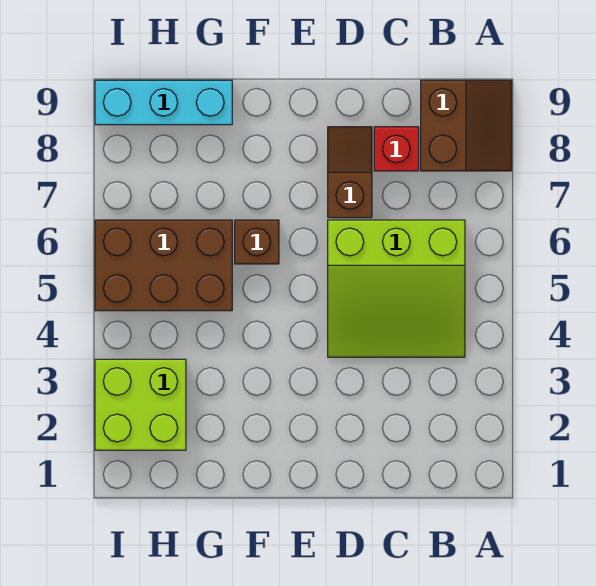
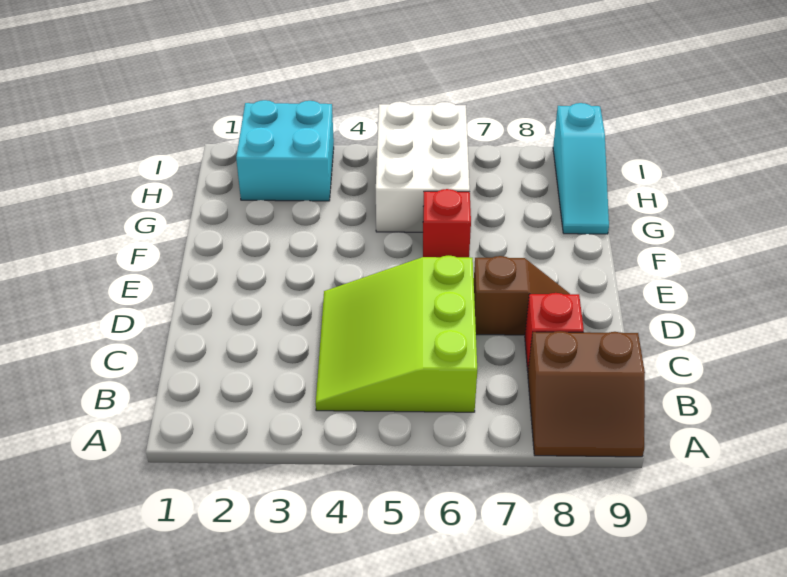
brown 1x1 brick [235,220,279,264] -> red 1x1 brick [423,189,471,257]
brown 2x3 brick [95,220,232,311] -> white 2x3 brick [376,101,470,232]
cyan 1x3 brick [95,80,232,125] -> cyan 1x3 slope [553,103,609,234]
lime 2x2 brick [95,359,186,450] -> cyan 2x2 brick [236,100,334,201]

